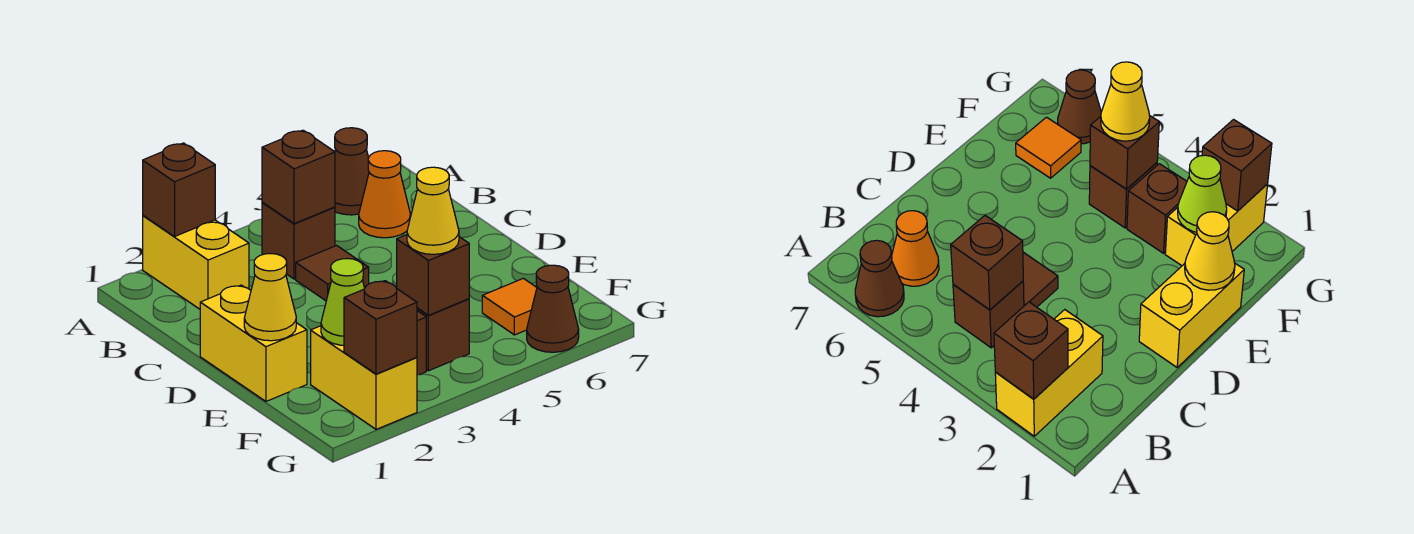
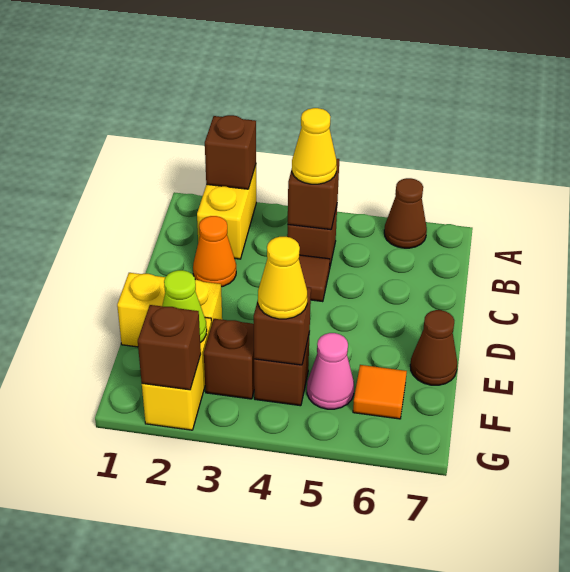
orange 1x1 cone [359,151,411,238] -> orange 1x1 cone moved to [193,216,236,287]
yellow 1x2 brick [200,285,307,401] -> yellow 1x2 brick turned to [117,273,222,347]
yellow 1x1 cone [244,254,296,341] -> yellow 1x1 cone moved to [292,108,337,184]
none -> pink 1x1 cone [307,333,354,409]
brown 1x1 cone [527,265,579,352] -> brown 1x1 cone moved to [410,310,457,385]

